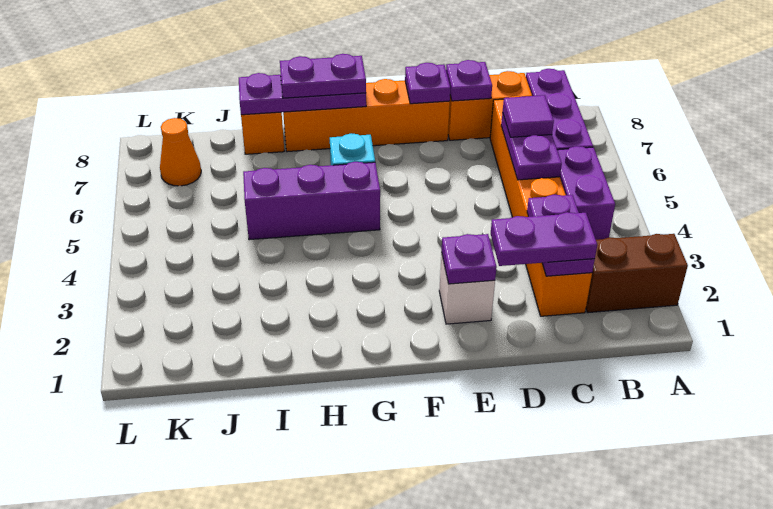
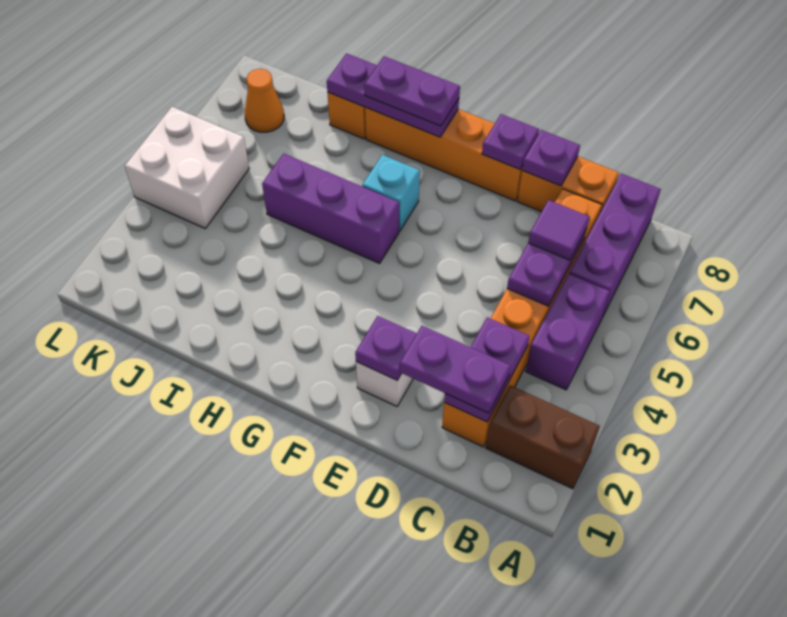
none -> white 2x2 brick [125,107,249,228]

